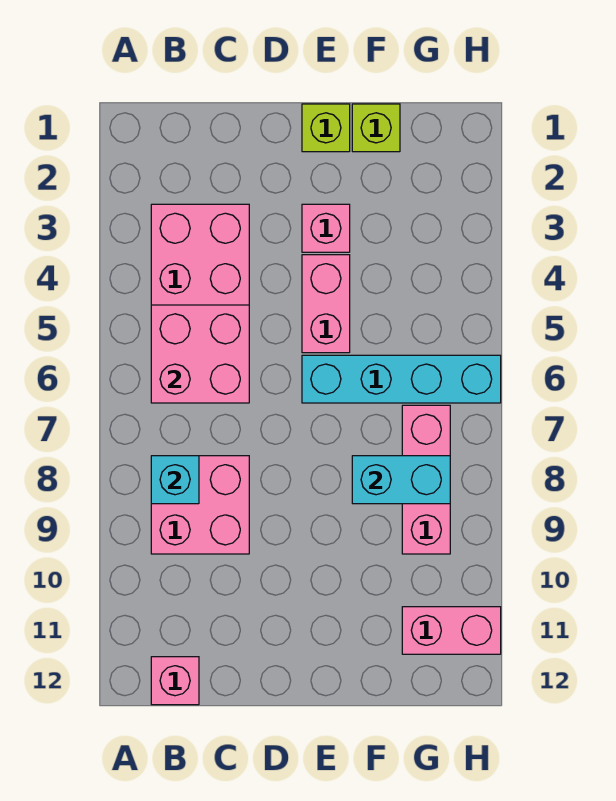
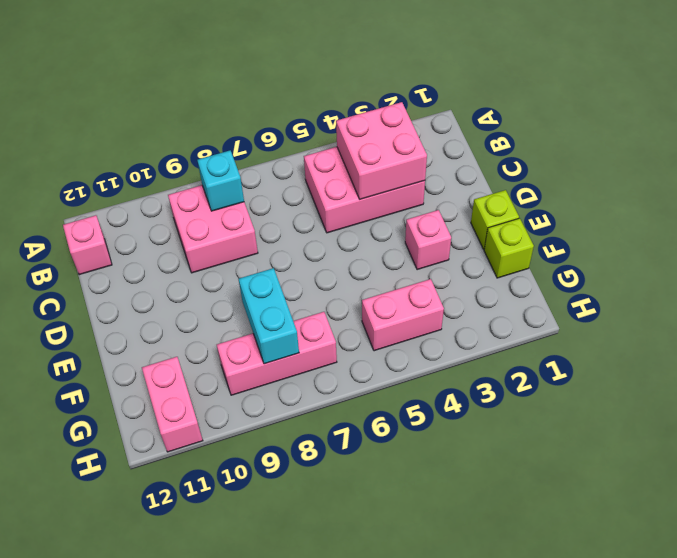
pink 2x2 brick [151,305,249,403] -> pink 2x2 brick moved to [336,102,427,199]
pink 1x2 brick [302,255,350,353] -> pink 1x2 brick moved to [362,279,444,351]
cyan 1x4 brick [302,355,501,403] -> none

